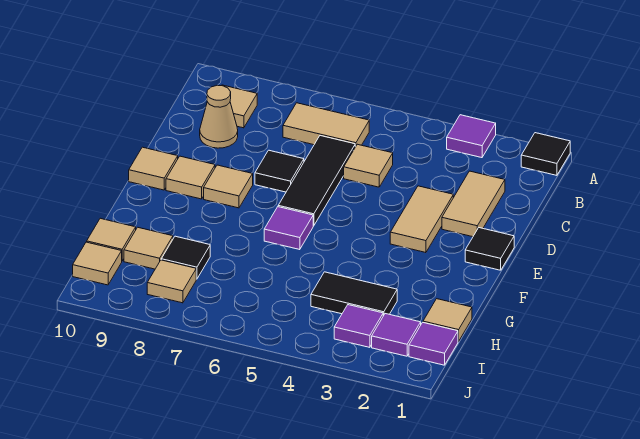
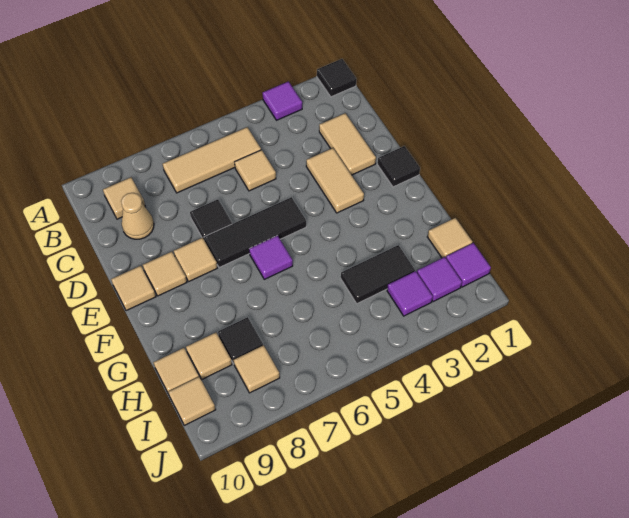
tan 1x2 tile [283,103,369,147] -> tan 1x3 tile [163,127,261,193]
black 1x3 tile [278,136,355,226] -> black 1x3 tile turned to [204,197,306,268]

